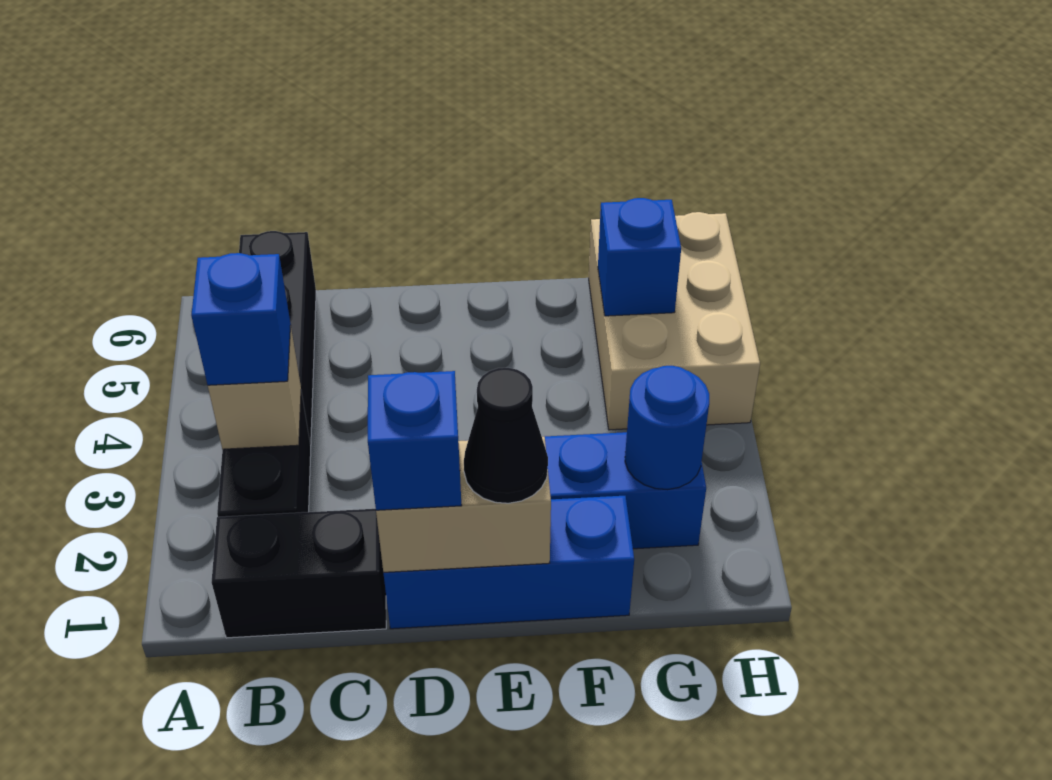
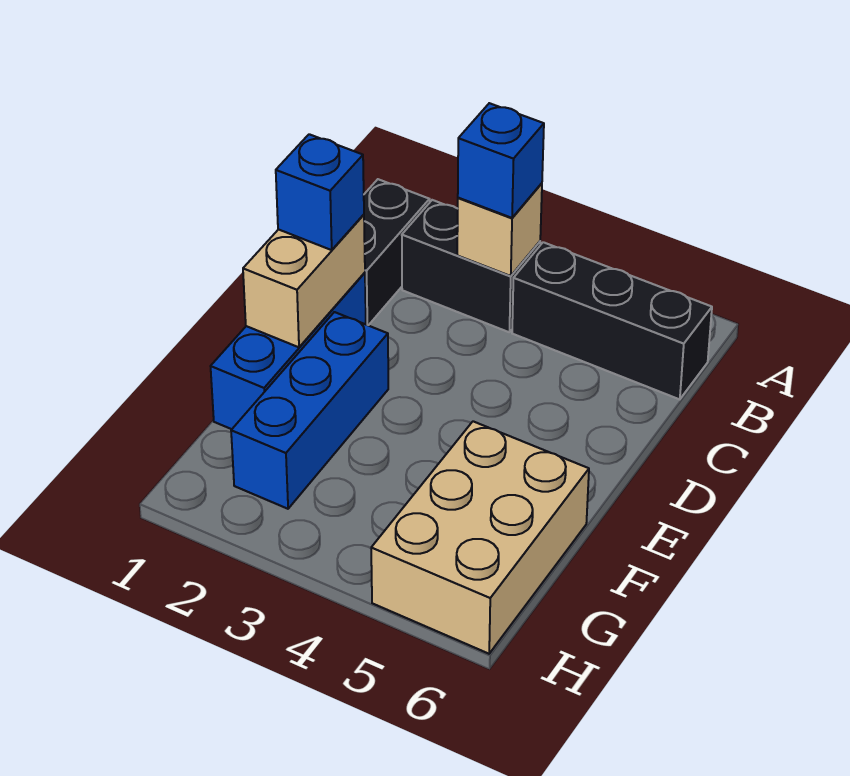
black 1x1 cone [464,368,548,503] -> none
blue 1x1 round brick [625,366,709,490] -> none
tan 2x3 brick [589,212,760,430] -> tan 2x3 brick turned to [371,421,589,654]
blue 1x1 brick [598,198,681,316] -> none

